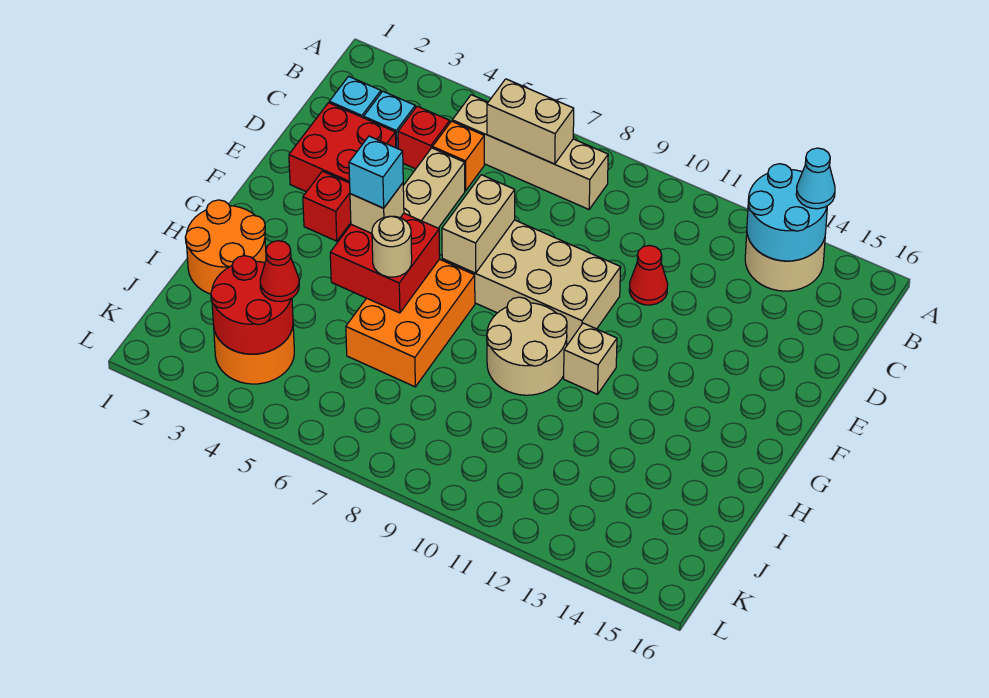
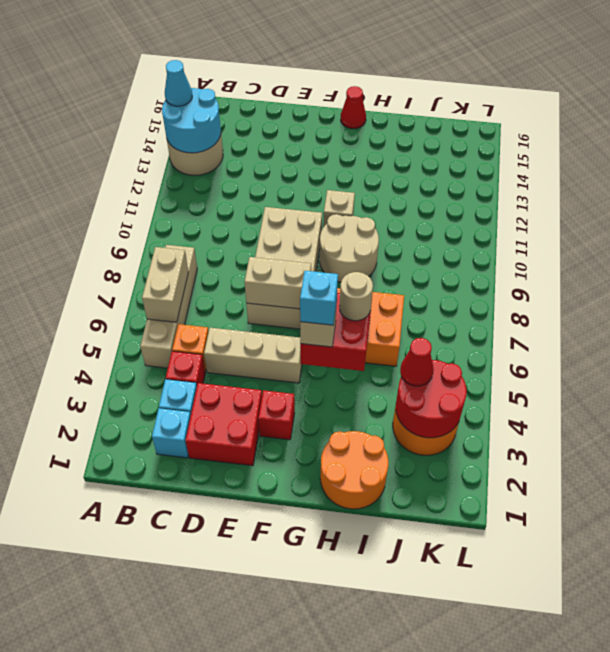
red 1x1 cone [629,245,668,305] -> red 1x1 cone moved to [341,86,366,129]

